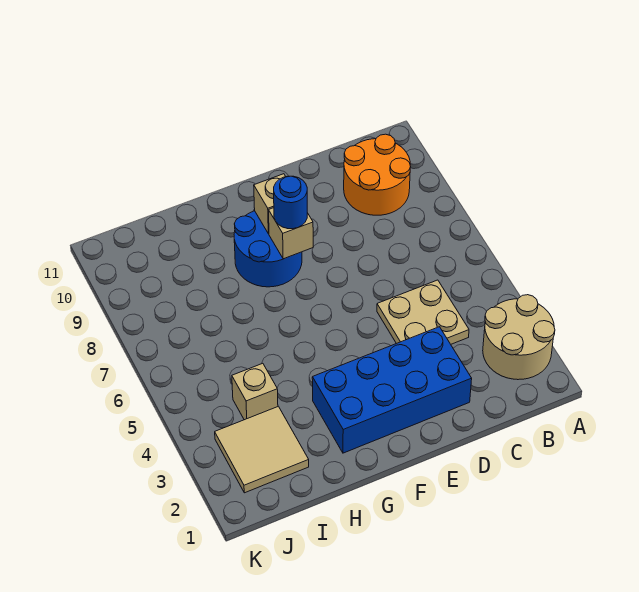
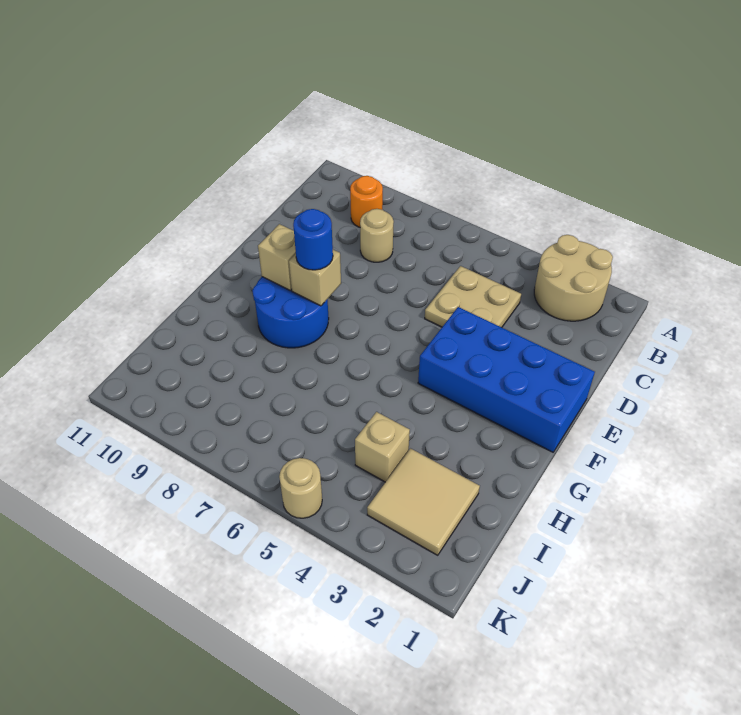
orange 2x2 round brick [344,134,411,215] -> orange 1x1 round brick [350,176,383,227]
none -> tan 1x1 round brick [360,209,394,262]
blue 2x4 brick [312,327,472,453] -> blue 2x4 brick turned to [418,307,595,452]
none -> tan 1x1 round brick [279,458,322,518]

